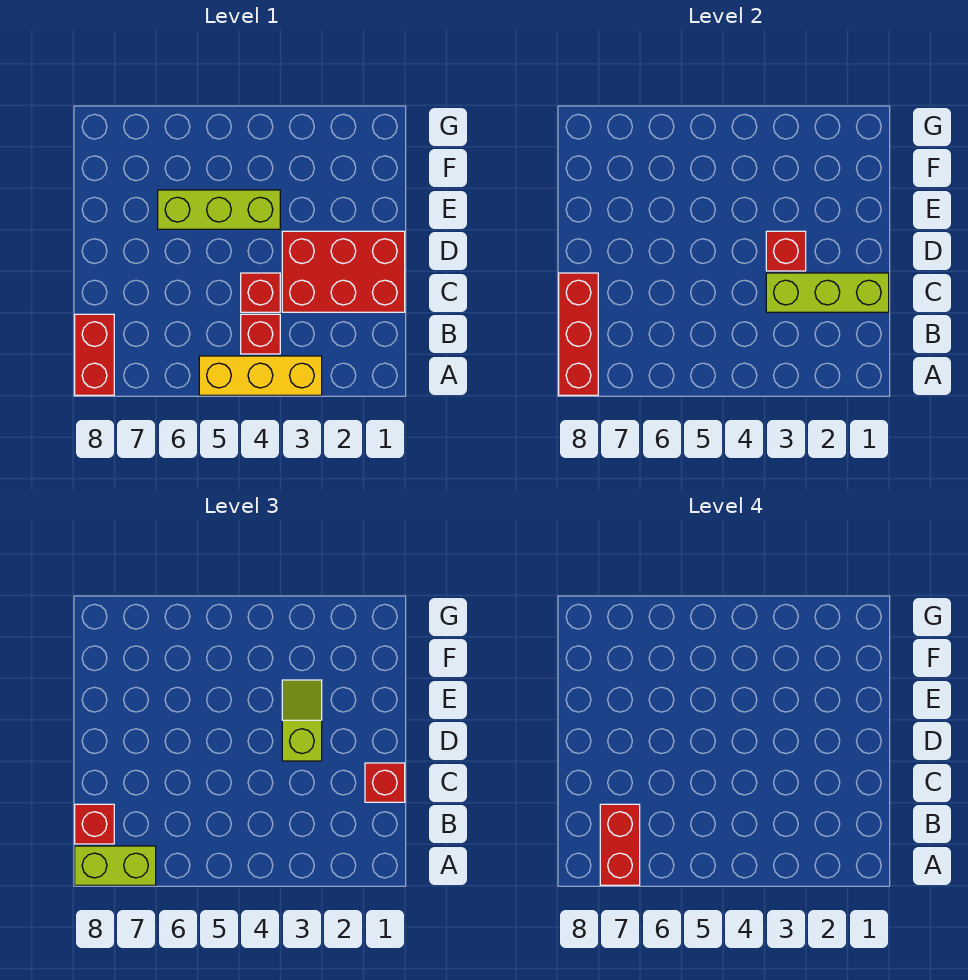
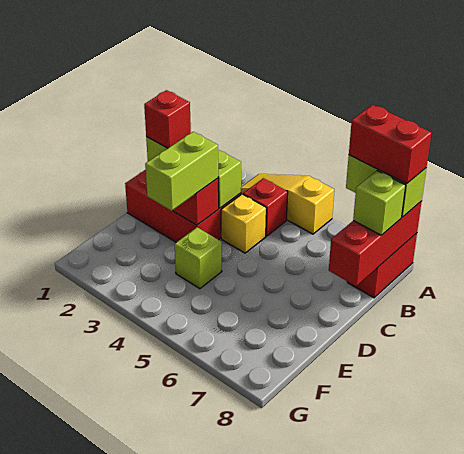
yellow 1x3 brick [199,356,322,395] -> yellow 1x3 slope [241,174,334,234]
red 1x2 brick [600,804,640,885] -> red 1x2 brick turned to [349,105,431,184]
red 1x1 brick [75,804,114,844] -> lime 1x1 brick [353,171,406,235]
red 1x1 brick [241,273,280,312] -> yellow 1x1 brick [221,194,266,253]
lime 1x2 slope [282,680,322,761] -> lime 1x2 brick [145,132,218,211]
lime 1x3 brick [158,190,280,229] -> lime 1x1 brick [175,227,222,289]

